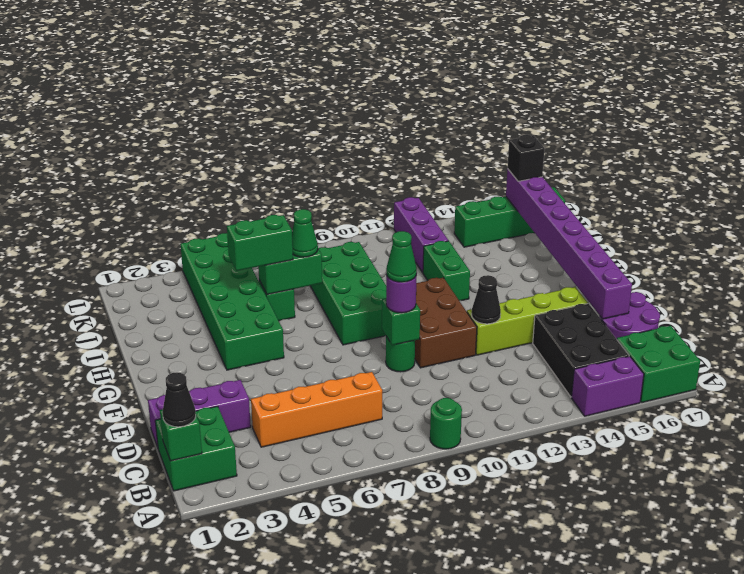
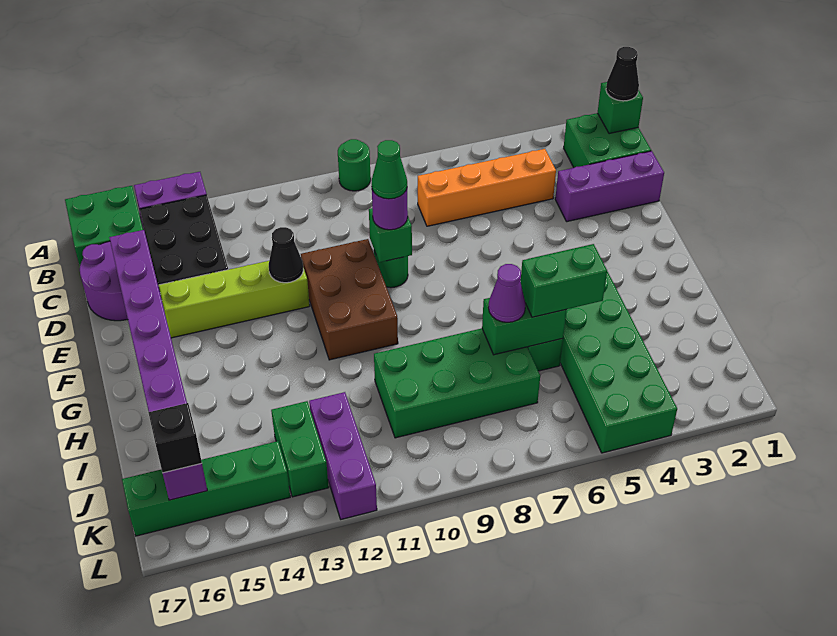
green 2x4 brick [311,242,386,345] -> green 2x4 brick turned to [374,328,540,438]
green 1x2 brick [423,241,470,301] -> green 1x2 brick moved to [271,401,329,497]
green 1x1 cone [292,209,318,257] -> purple 1x1 cone [488,264,526,322]

